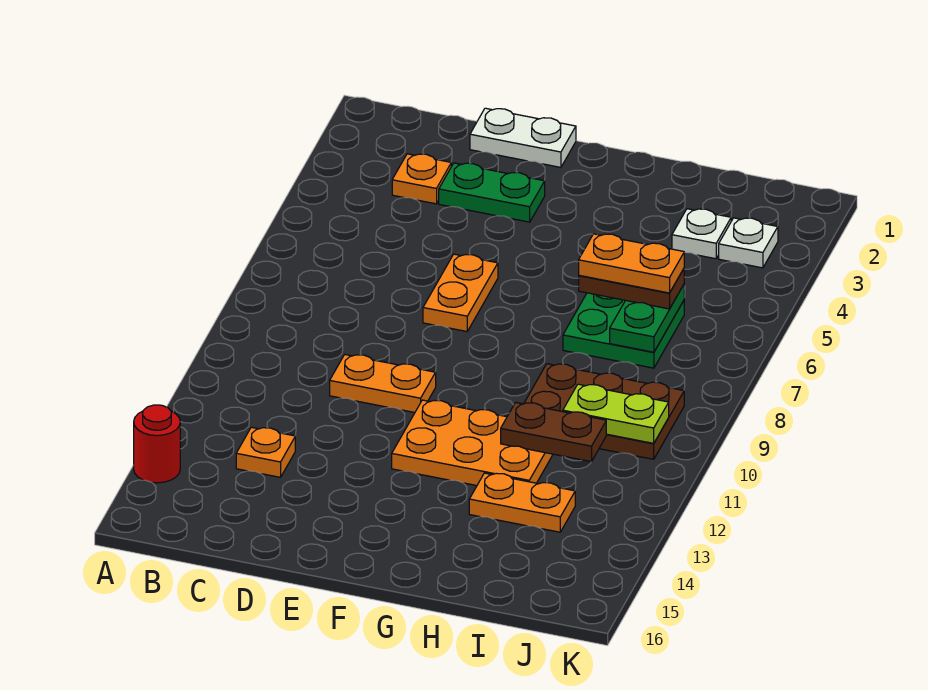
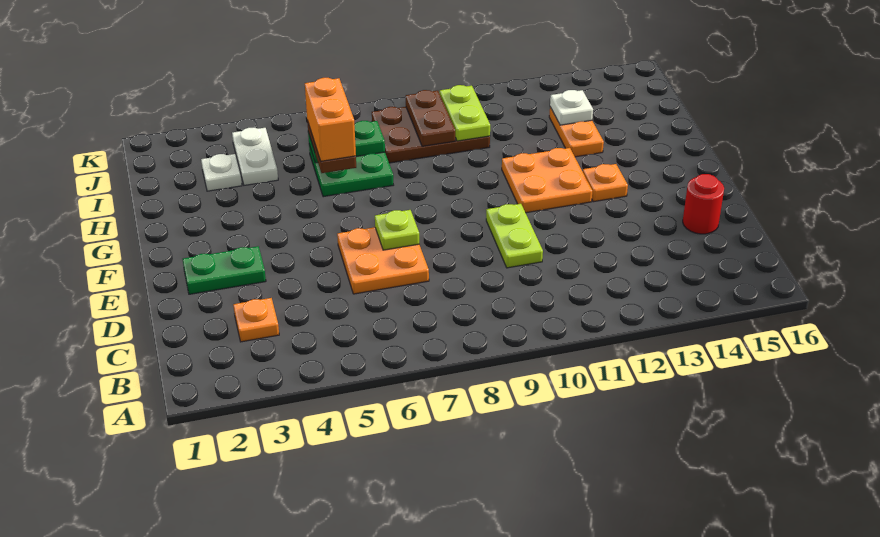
red 1x1 round brick [134,405,180,483] -> red 1x1 round brick moved to [683,174,724,234]
orange 1x1 plate [236,427,295,477] -> orange 1x1 plate moved to [583,164,628,202]
white 1x2 plate [470,108,576,167] -> white 1x2 plate moved to [232,128,278,185]
green 1x2 plate [439,163,545,222] -> green 1x2 plate turned to [183,246,266,294]
orange 1x2 plate [330,355,436,413] -> lime 1x2 plate [486,204,543,268]
orange 1x2 plate [423,254,498,331] -> orange 2x2 plate [337,227,429,294]
none -> lime 1x1 plate [375,210,419,250]
orange 2x3 plate [392,400,553,486] -> orange 2x2 plate [502,148,592,213]
orange 1x2 plate [579,234,684,293] -> orange 1x2 brick [305,78,356,161]
brown 2x3 plate [524,364,684,459] -> brown 2x3 plate turned to [372,107,490,163]
brown 1x2 plate [501,403,607,462] -> brown 1x2 plate moved to [406,90,455,146]
white 1x1 plate [719,218,778,268] -> white 1x1 plate moved to [550,90,593,125]

